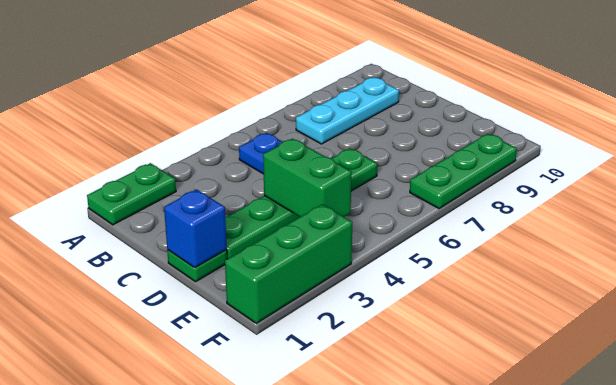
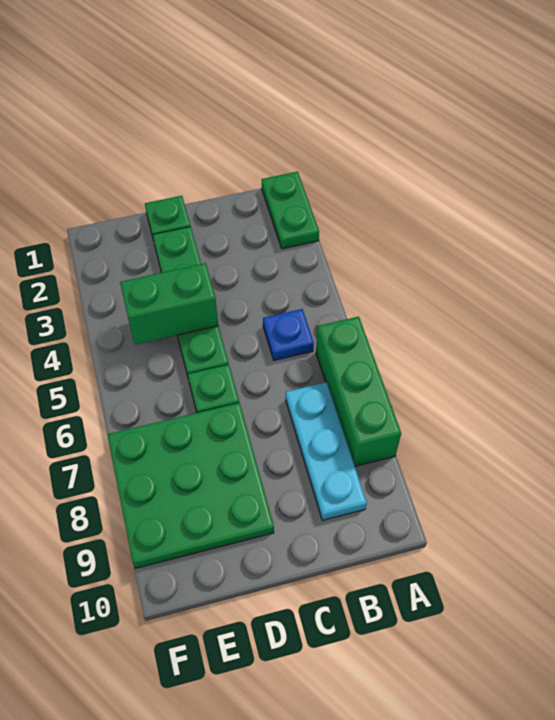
blue 1x1 brick [164,189,227,267] -> none
green 1x3 brick [225,204,352,323] -> green 1x3 brick moved to [316,317,401,466]
green 1x3 plate [410,134,517,208] -> green 3x3 plate [107,403,274,568]

